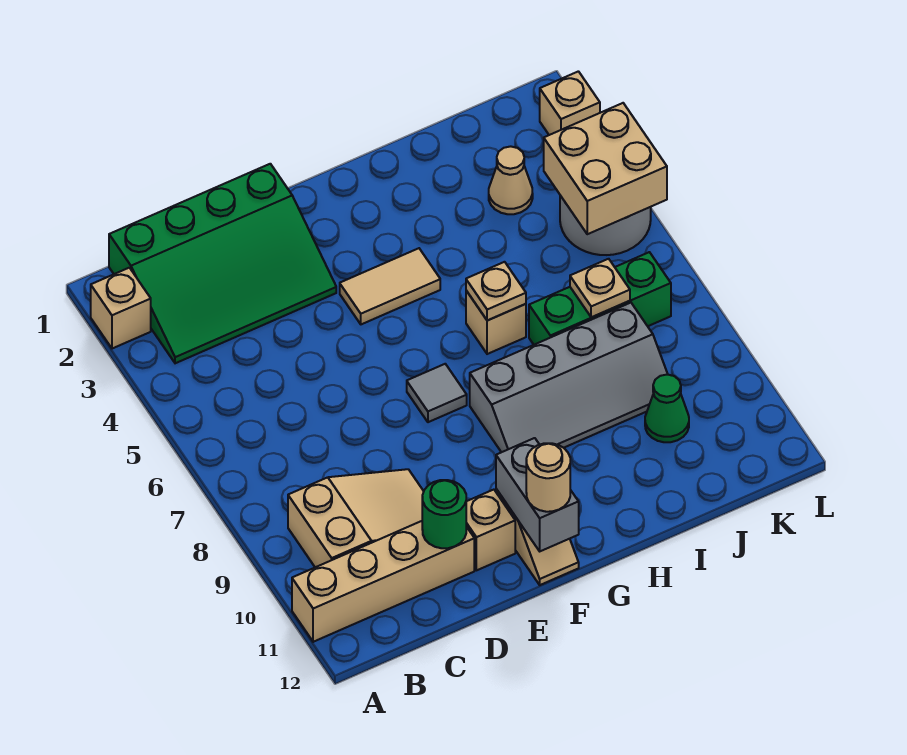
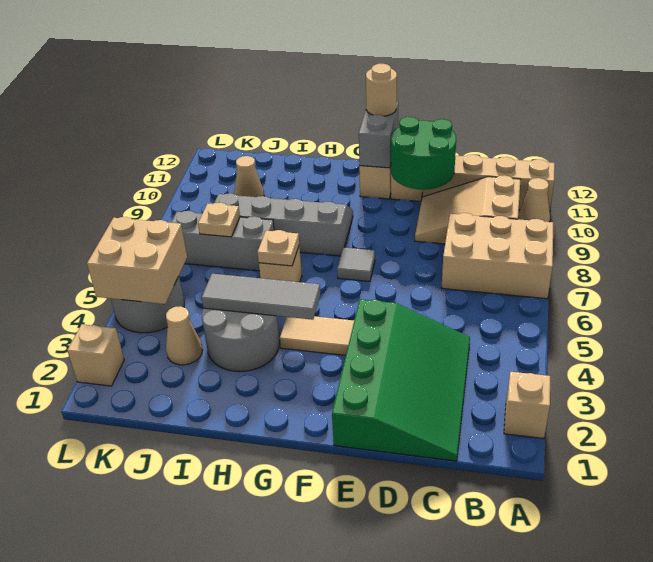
none -> tan 2x3 brick [442,213,553,299]
none -> tan 1x1 cone [518,178,550,222]
green 3x4 slope [109,164,336,363] -> green 3x4 slope turned to [332,299,470,461]
green 1x1 round brick [422,480,466,548] -> green 2x2 round brick [391,117,456,190]
none -> grey 1x3 tile [202,274,320,320]
none -> grey 2x2 round brick [202,308,280,371]
green 1x3 brick [529,252,671,345] -> grey 1x3 brick [171,211,274,271]
green 1x1 cone [645,375,689,442] -> tan 1x1 cone [234,156,264,197]

